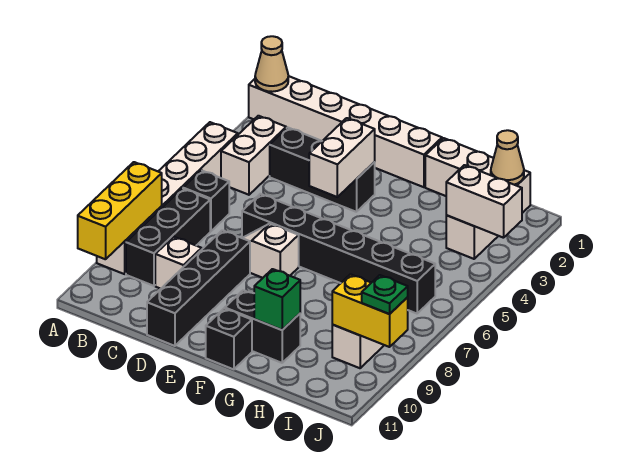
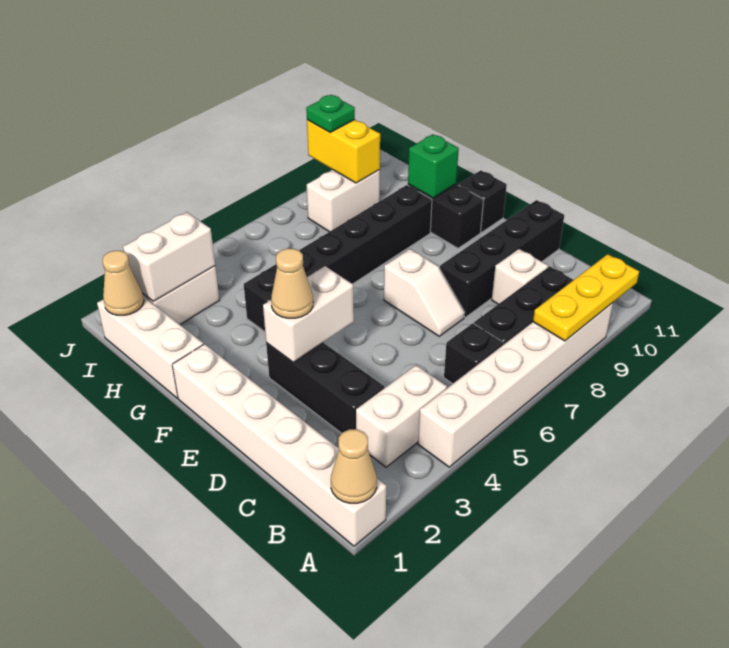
yellow 1x3 brick [78,162,162,259] -> yellow 1x3 plate [533,254,639,341]
black 1x6 brick [242,194,435,314] -> black 1x6 brick turned to [244,185,432,332]
none -> tan 1x1 cone [271,249,313,318]
white 1x2 brick [446,165,522,238] -> white 1x2 brick turned to [123,212,215,301]

